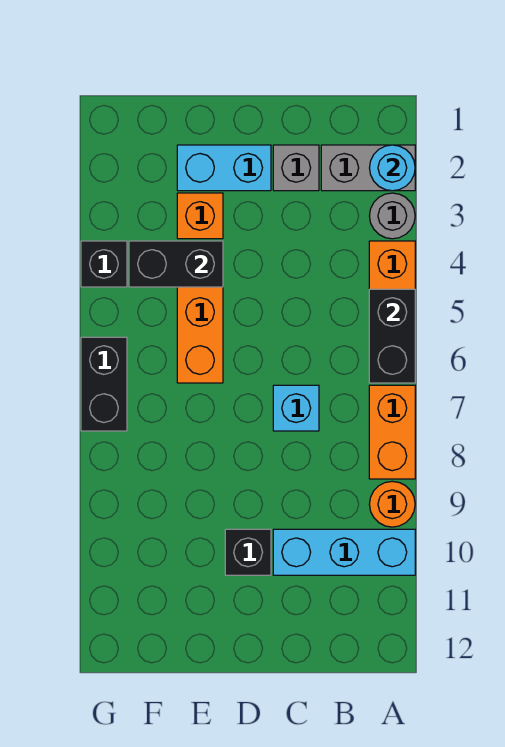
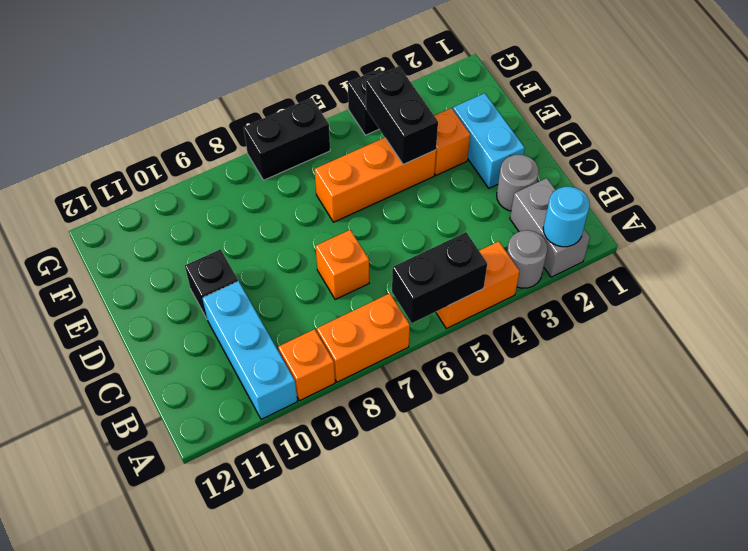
orange 1x1 round brick [369,481,415,527] -> orange 1x1 brick [278,329,335,401]
grey 1x1 brick [273,145,319,191] -> grey 1x1 round brick [497,155,539,211]
cyan 1x1 brick [273,385,319,431] -> orange 1x1 brick [316,230,369,300]

